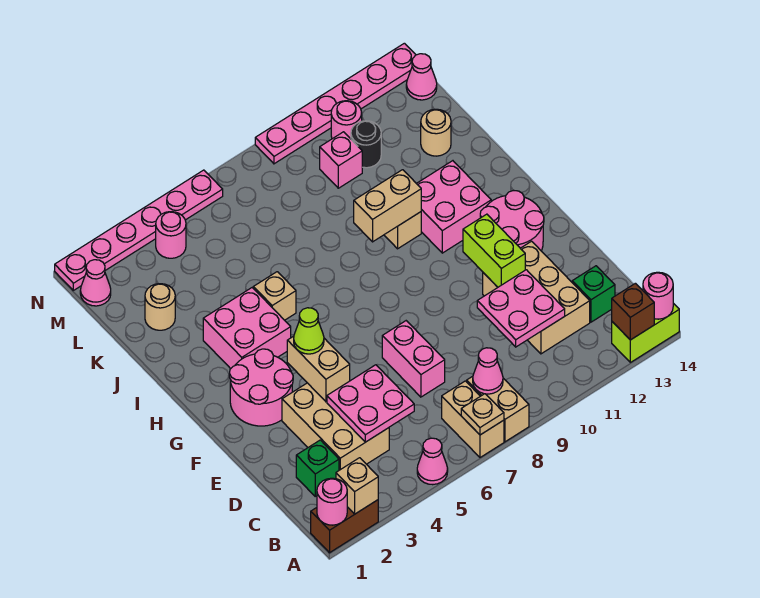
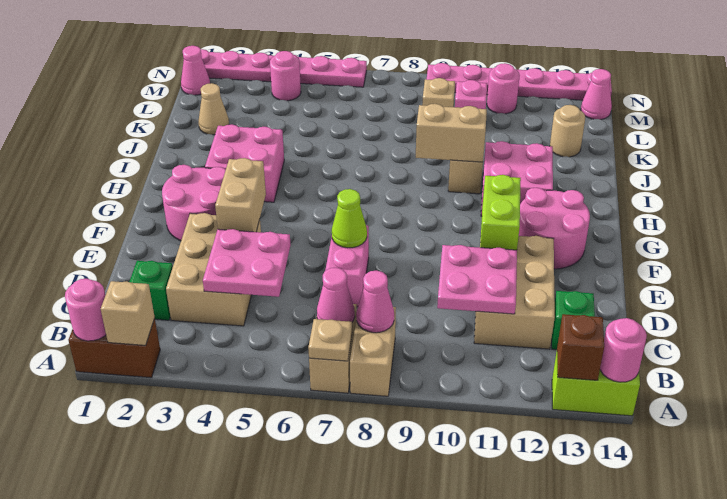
pink 1x1 cone [417,438,448,485] -> pink 1x1 cone moved to [317,268,355,322]
lime 1x1 cone [294,308,324,354] -> lime 1x1 cone moved to [332,189,367,248]
tan 1x1 brick [253,272,296,320] -> tan 1x1 brick moved to [422,78,455,107]
tan 1x1 round brick [145,284,175,330] -> tan 1x1 cone [198,83,229,135]
black 1x1 round brick [351,121,381,168] -> none

